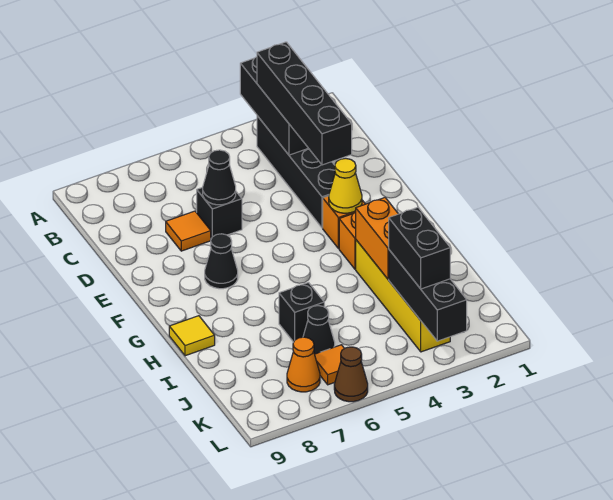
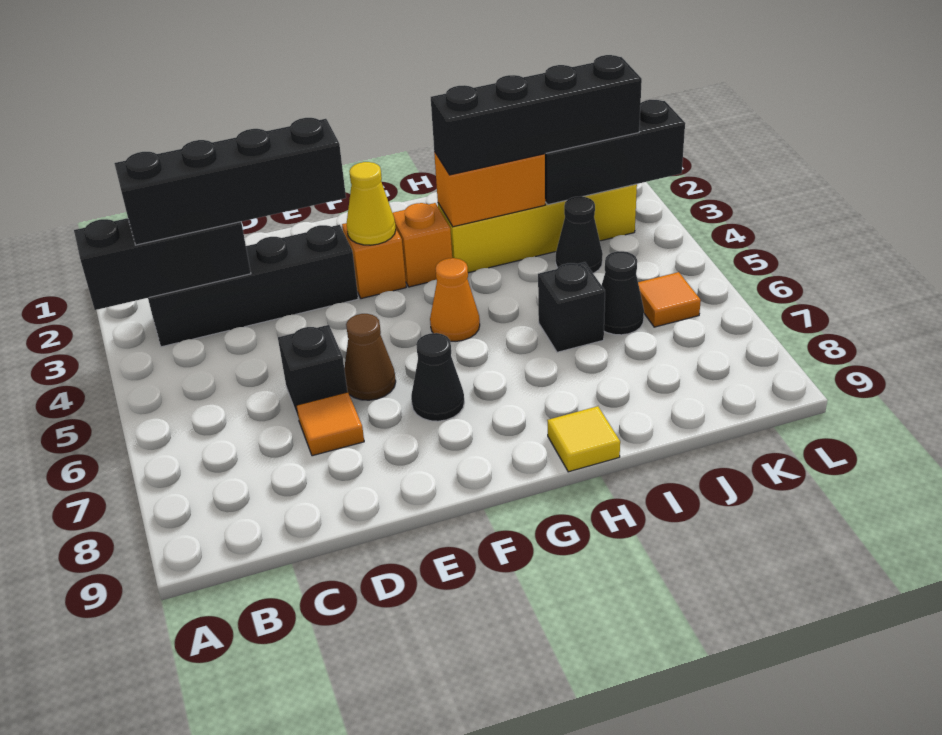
black 1x1 cone [203,150,236,205] -> black 1x1 cone moved to [556,196,603,273]
black 1x2 brick [389,207,450,289] -> black 1x4 brick [431,55,642,175]
orange 1x1 cone [287,337,320,392] -> orange 1x1 cone moved to [430,258,480,341]
brown 1x1 cone [334,347,368,402] -> brown 1x1 cone moved to [344,314,396,400]

